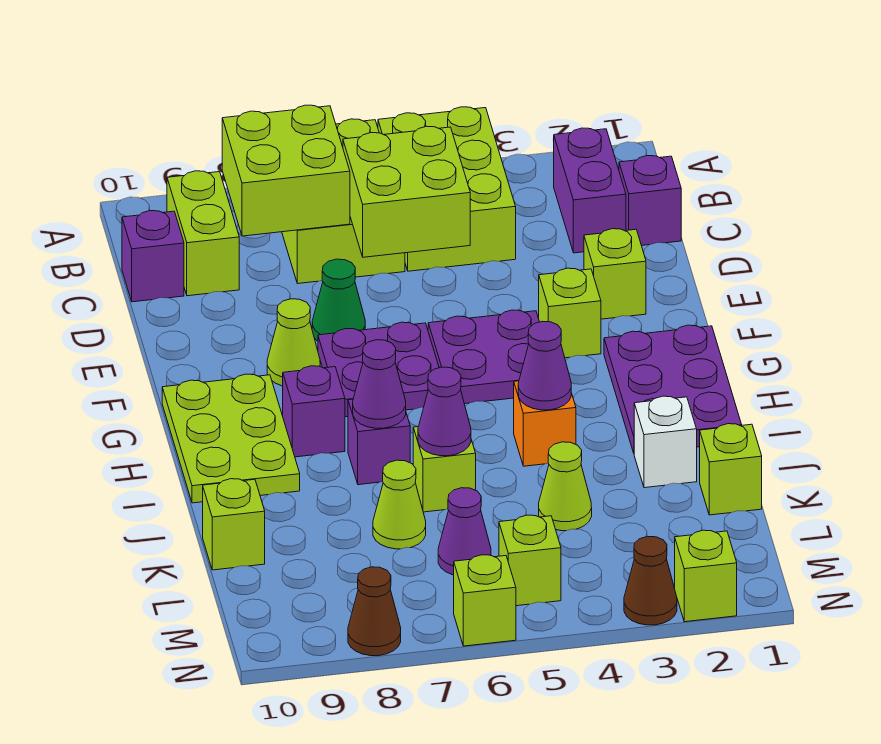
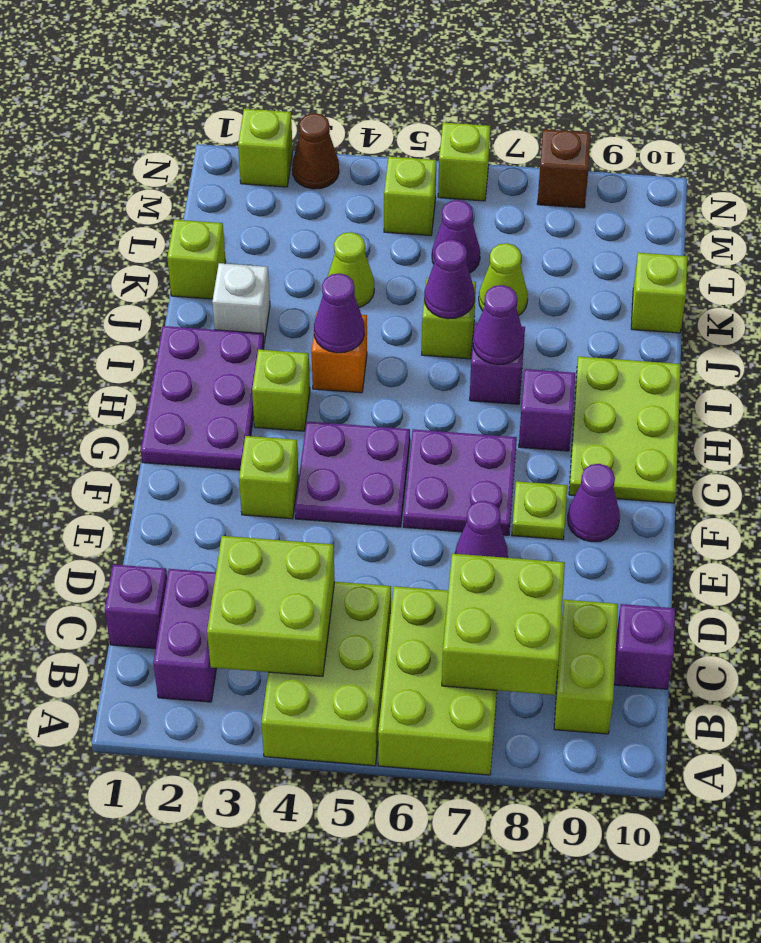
lime 2x2 brick [343,126,470,257] -> lime 2x2 brick moved to [207,536,335,676]
lime 1x1 brick [584,229,646,319] -> lime 1x1 brick moved to [252,349,310,431]
green 1x1 cone [312,259,365,341] -> purple 1x1 cone [455,501,508,558]
lime 1x1 cone [267,299,320,386] -> lime 1x1 plate [512,481,567,540]
none -> purple 1x1 cone [568,464,620,542]
brown 1x1 cone [348,567,401,656] -> brown 1x1 brick [537,129,591,208]

